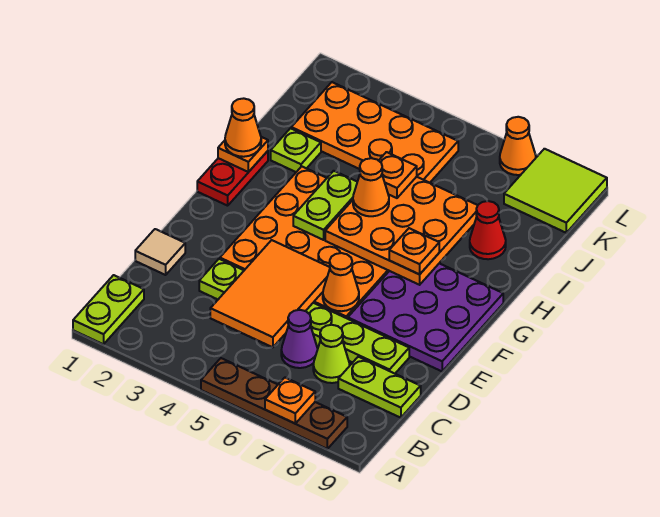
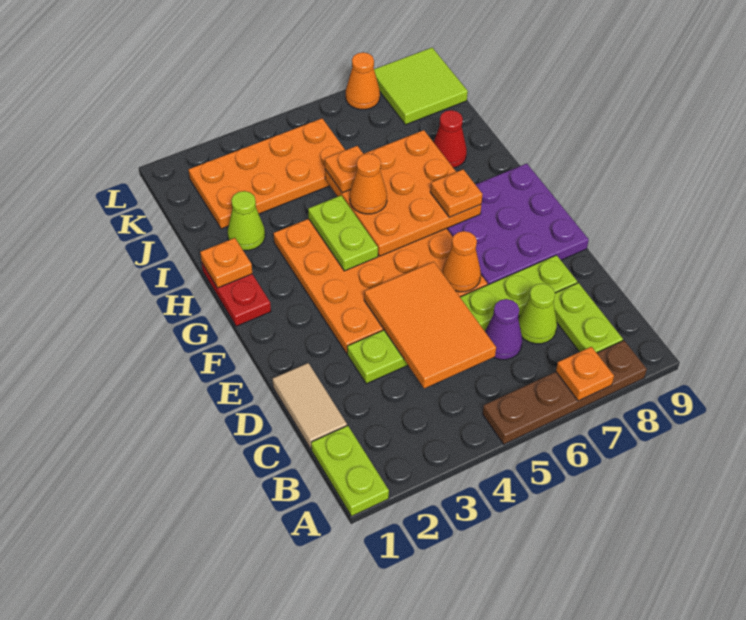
lime 1x2 plate [338,357,421,418] -> lime 1x2 plate turned to [553,283,623,353]
tan 1x1 tile [135,229,185,275] -> tan 1x2 tile [273,363,347,449]
orange 1x1 cone [225,98,261,157] -> none
lime 1x1 plate [271,128,321,172] -> lime 1x1 cone [228,191,265,250]

